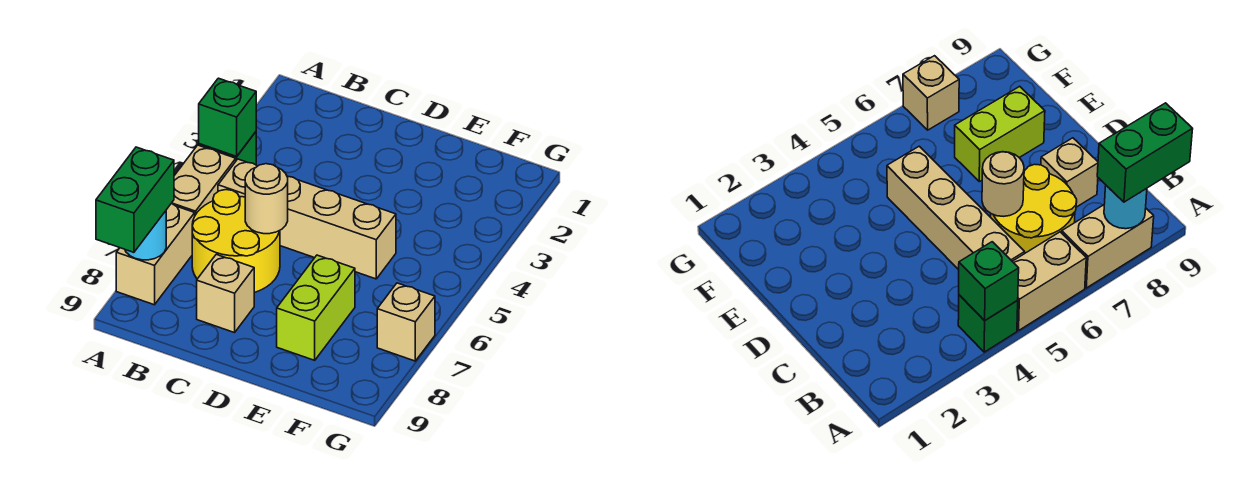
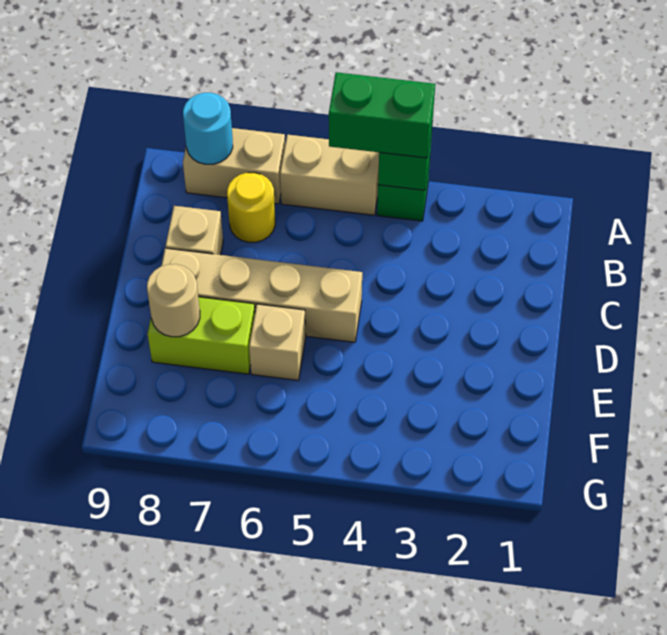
green 1x2 brick [96,147,174,252] -> green 1x2 brick moved to [329,72,435,158]
tan 1x4 brick [218,159,396,279] -> tan 1x4 brick turned to [162,248,362,342]
yellow 2x2 round brick [192,190,280,293] -> yellow 1x1 round brick [227,173,275,242]
tan 1x1 round brick [245,164,288,234] -> tan 1x1 round brick moved to [147,264,200,337]
tan 1x1 brick [377,283,435,361] -> tan 1x1 brick moved to [249,304,306,380]

